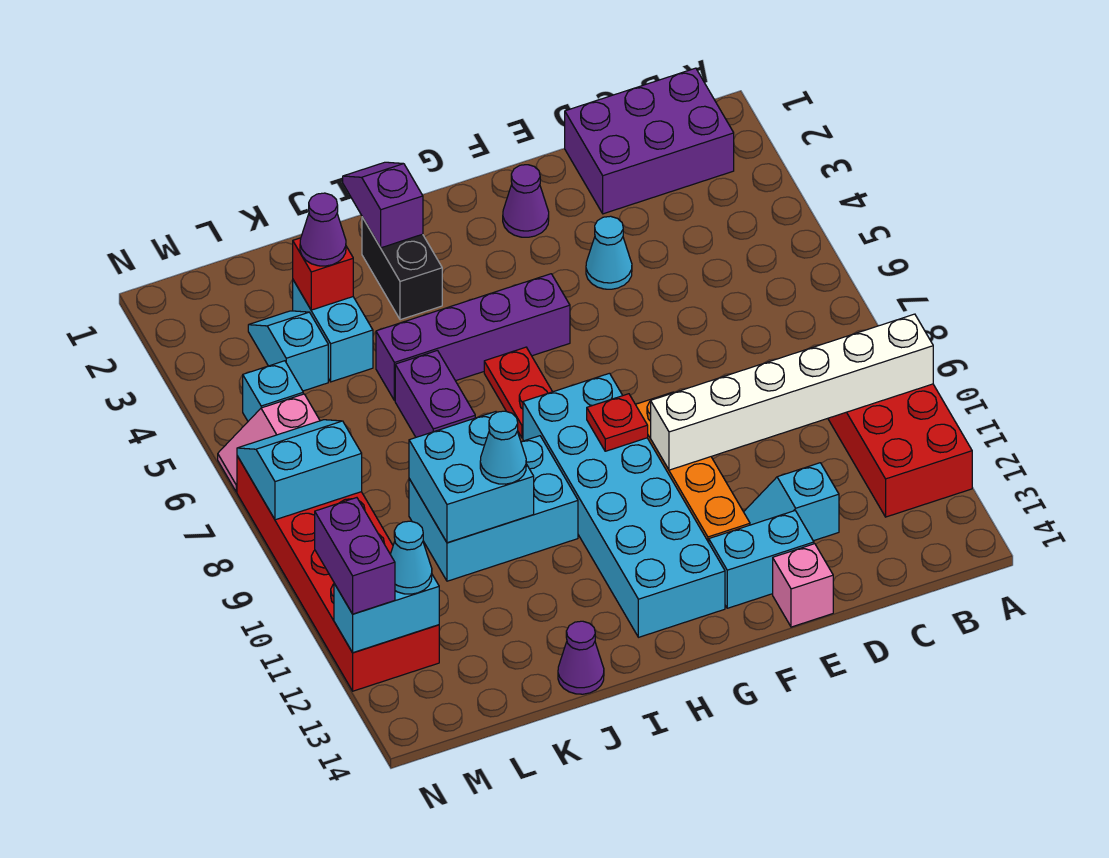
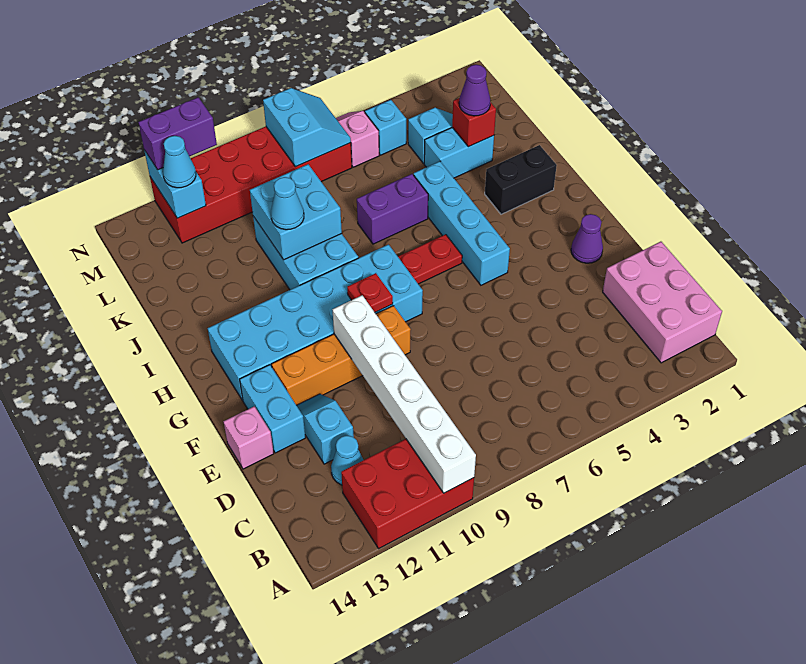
purple 2x3 brick [565,68,734,214] -> pink 2x3 brick [603,242,722,363]
cyan 1x1 cone [586,216,632,289] -> cyan 1x1 cone moved to [331,436,363,485]
purple 1x4 brick [376,274,570,401] -> cyan 1x4 brick [414,161,510,285]
purple 1x2 slope [343,162,423,248] -> none
purple 1x1 cone [558,621,604,694] -> none

